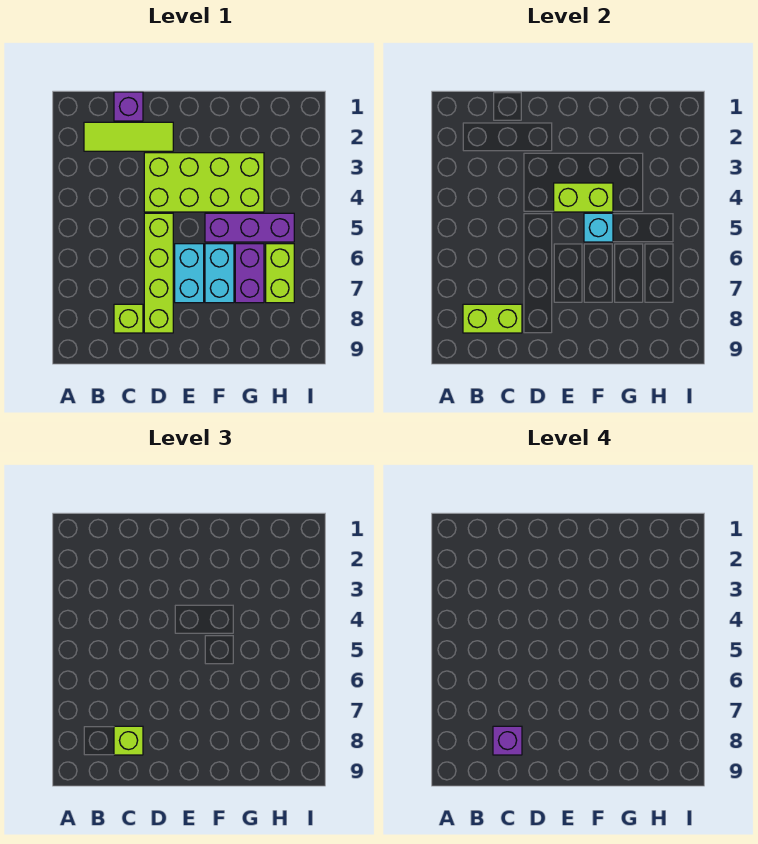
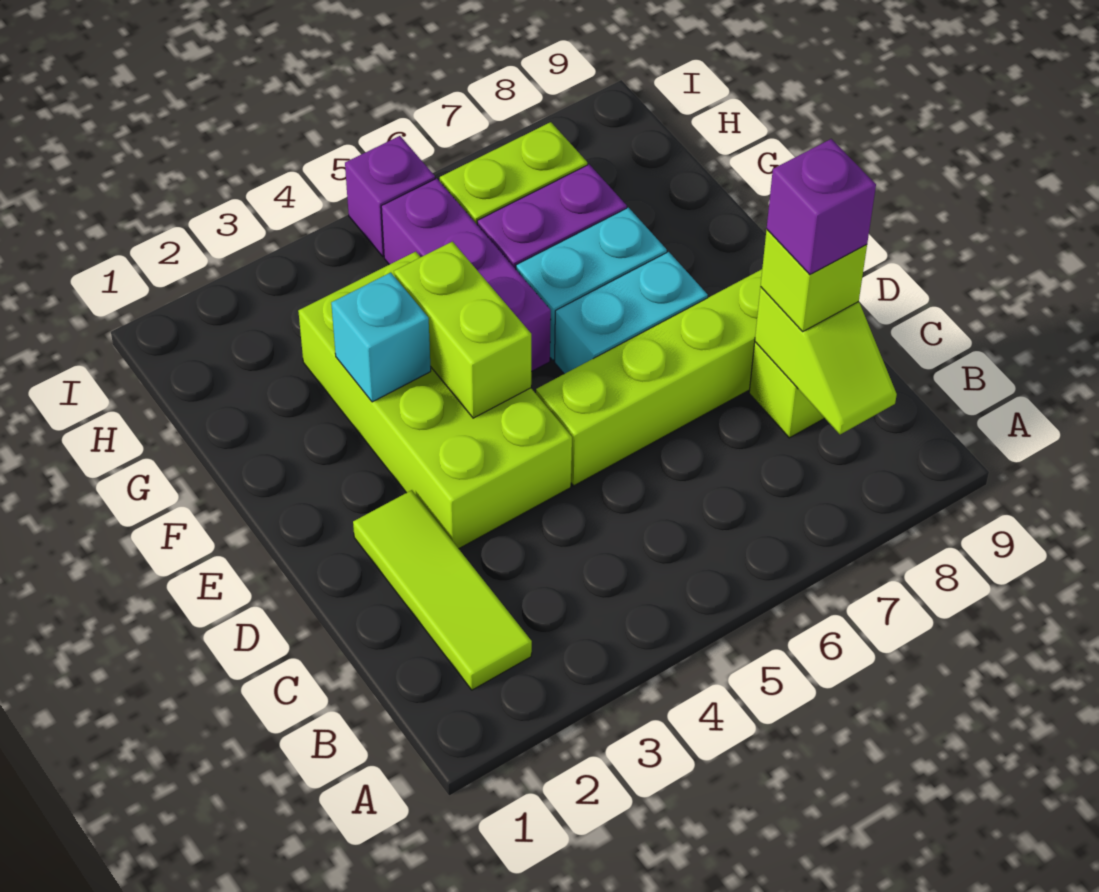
lime 1x2 brick [463,304,522,333] -> lime 1x2 slope [755,287,897,434]
purple 1x1 brick [114,92,143,121] -> purple 1x1 brick moved to [345,136,435,256]
cyan 1x1 brick [584,213,613,242] -> cyan 1x1 brick moved to [331,273,431,402]

